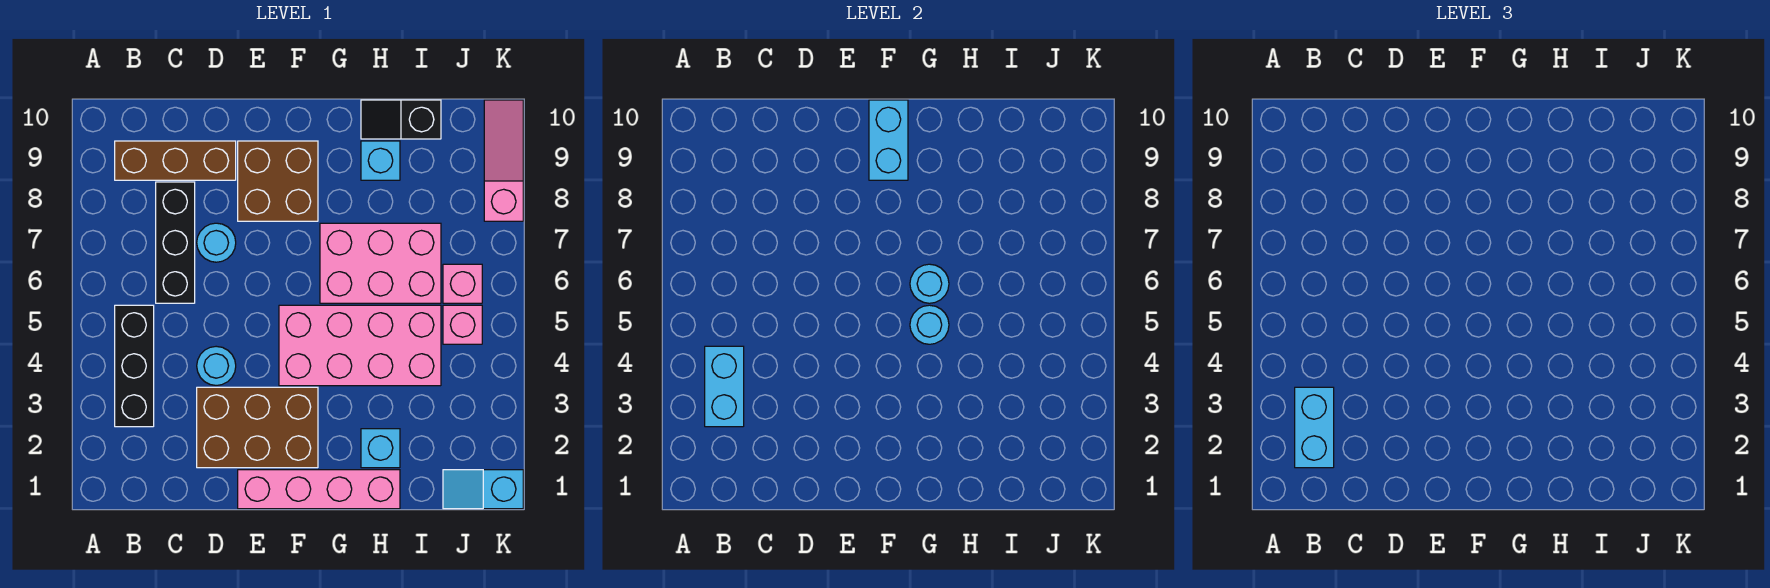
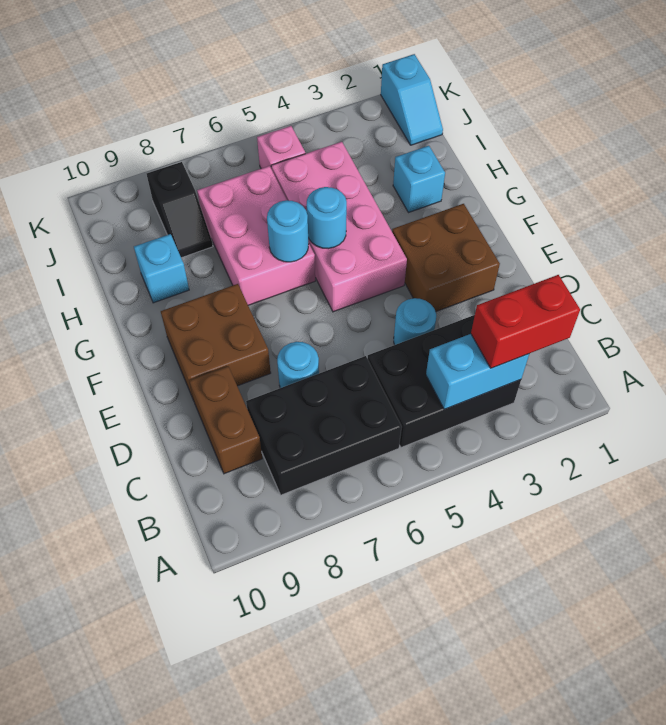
cyan 1x2 brick [1295,387,1334,468] -> red 1x2 brick [471,275,580,368]
black 1x3 brick [115,305,154,427] -> black 2x3 brick [368,315,521,447]
brown 1x3 brick [115,141,236,180] -> brown 1x2 brick [189,366,262,474]
black 1x3 brick [156,182,195,303] -> black 2x3 brick [246,356,402,495]
brown 2x3 brick [197,387,318,468] -> brown 2x2 brick [392,204,500,312]
pink 1x4 brick [238,470,400,509] -> none
cyan 1x2 brick [869,100,908,180] -> none
black 1x2 slope [361,100,441,139] -> black 1x2 slope moved to [147,162,213,258]
pink 1x1 brick [443,264,482,303] -> none
pink 1x3 slope [484,100,523,221] -> none

